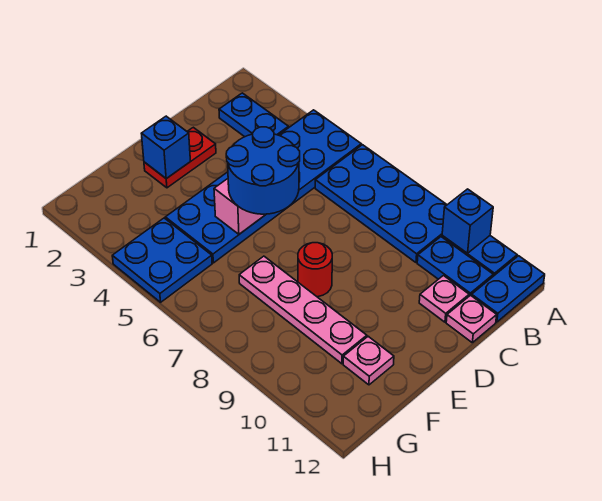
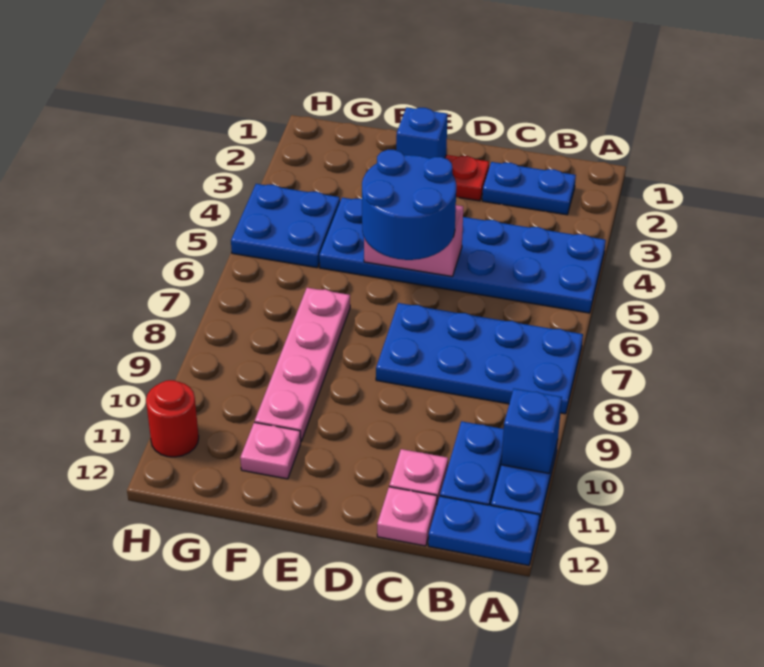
blue 2x4 plate [315,145,447,263] -> blue 2x4 plate turned to [376,303,583,414]
blue 1x2 plate [219,93,289,137] -> blue 1x2 plate turned to [482,162,576,215]
red 1x1 round brick [298,243,332,297] -> red 1x1 round brick moved to [146,380,199,457]

